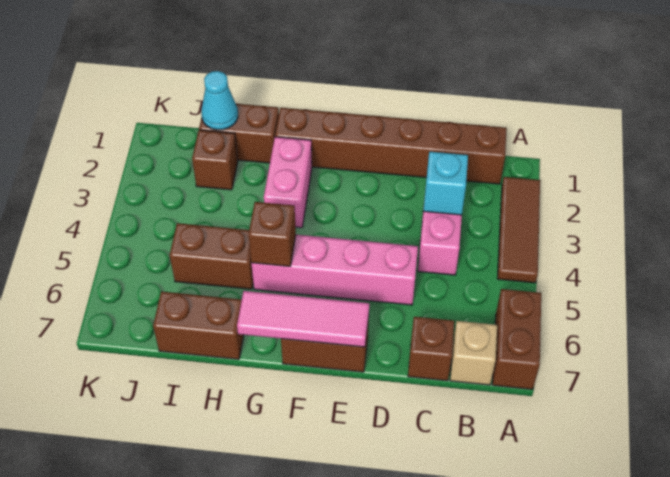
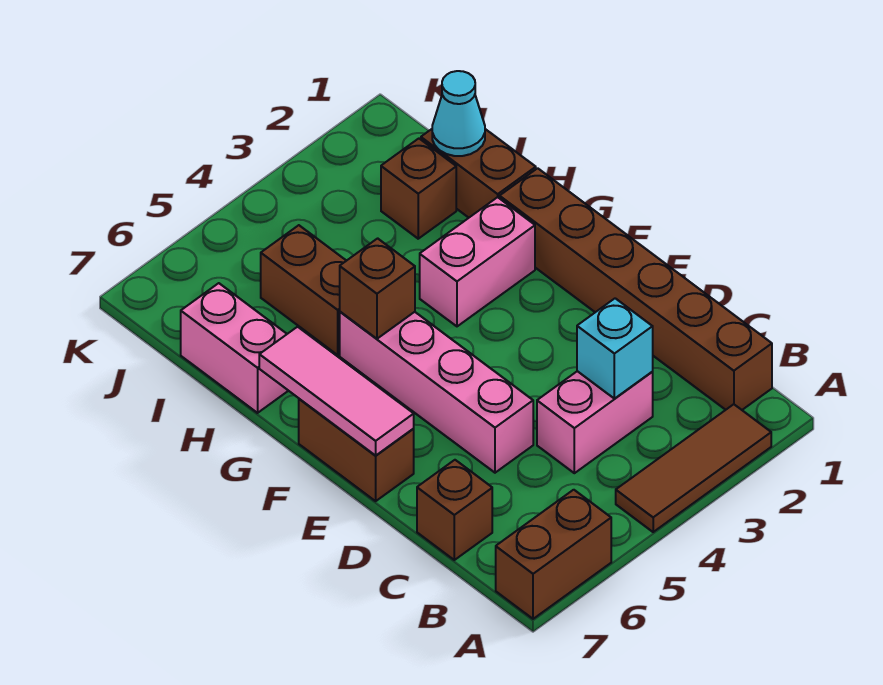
tan 1x1 brick [450,321,497,385] -> none
brown 1x2 brick [153,292,244,359] -> pink 1x2 brick [181,283,288,413]

